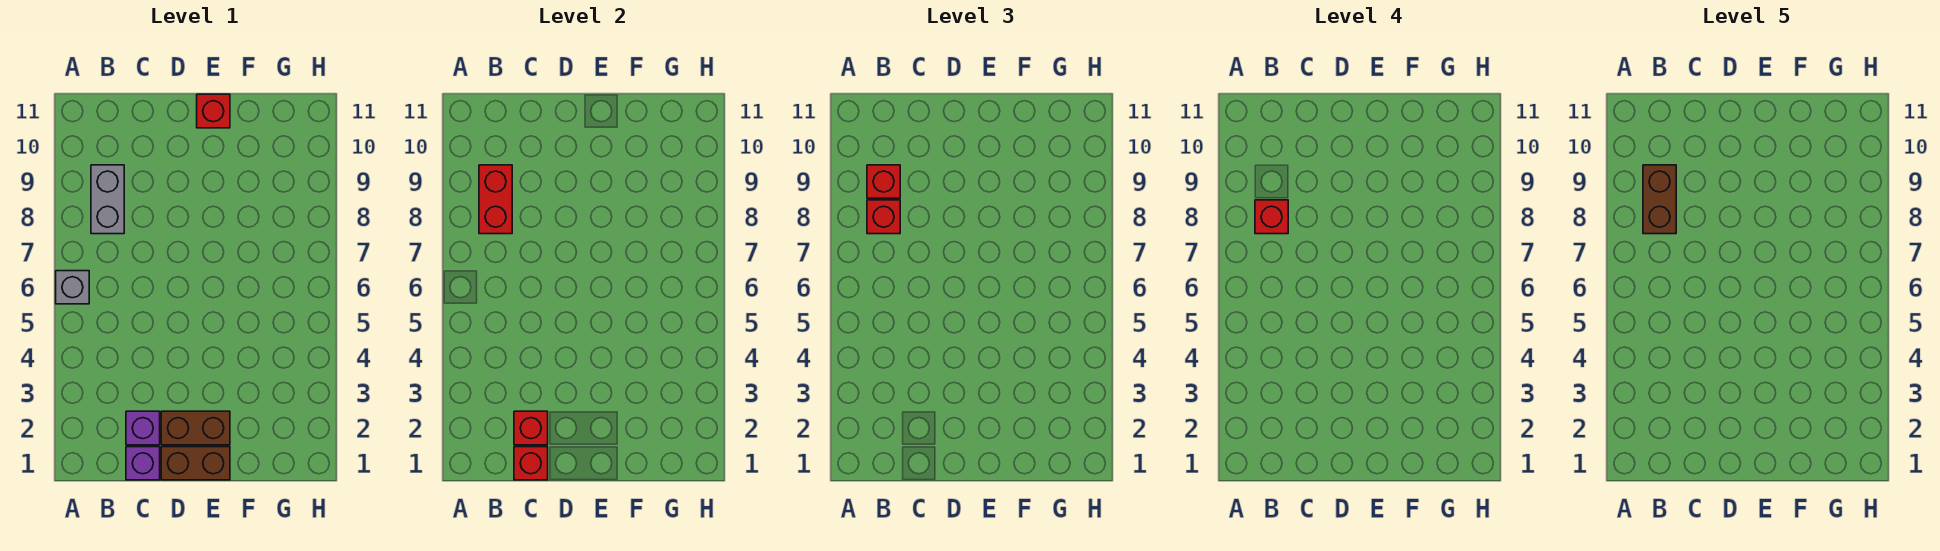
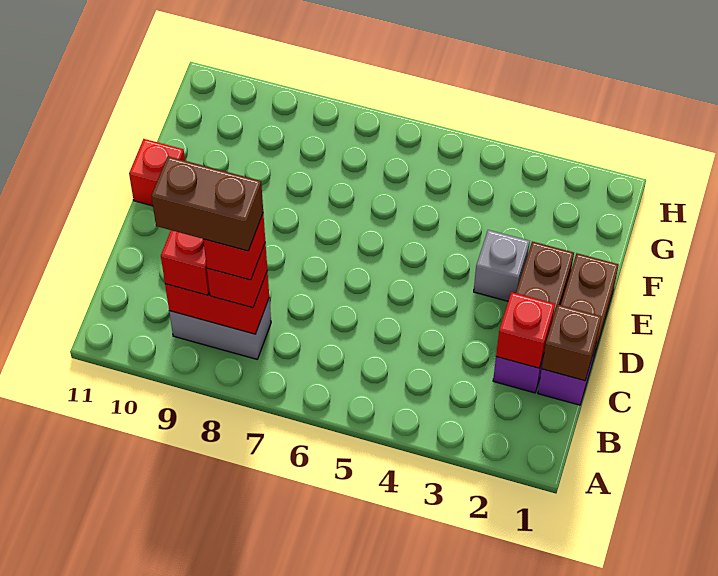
grey 1x1 brick [56,271,89,304] -> grey 1x1 brick moved to [474,230,530,301]
red 1x1 brick [514,447,548,480] -> brown 1x1 brick [542,305,601,381]

